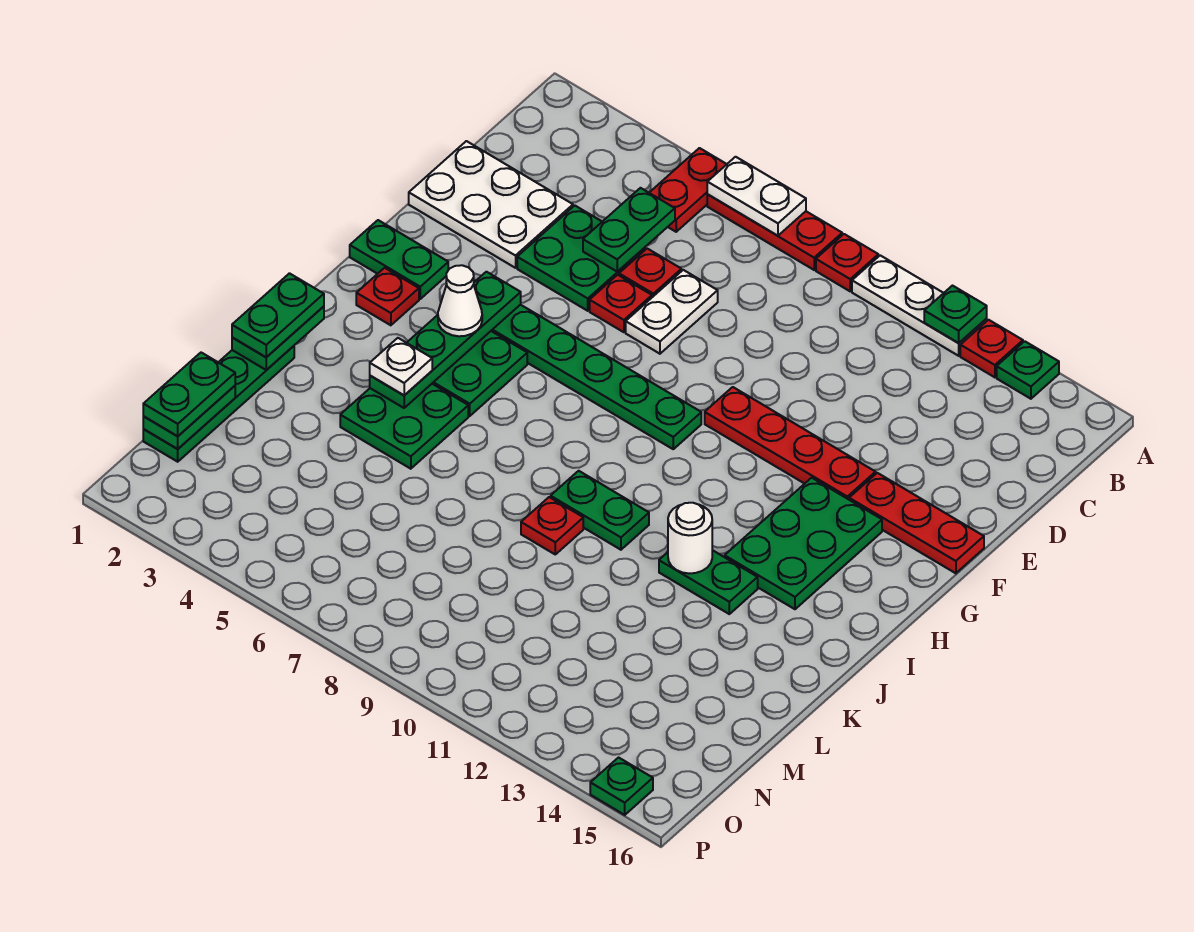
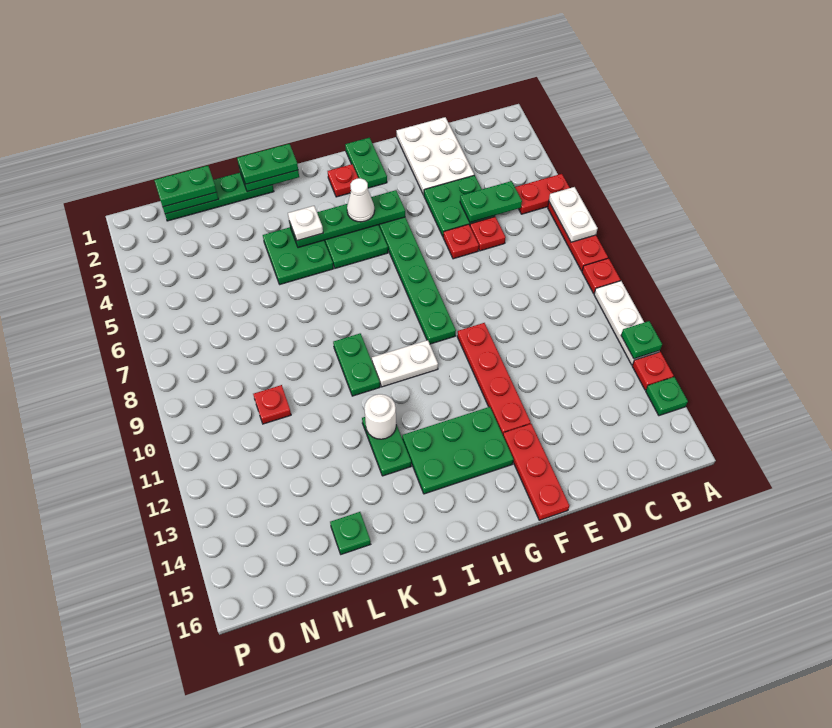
white 1x2 plate [626,270,718,354] -> white 1x2 plate moved to [372,340,438,387]
red 1x1 plate [521,497,583,554] -> red 1x1 plate moved to [253,385,291,424]
green 1x1 plate [590,758,653,815] -> green 1x1 plate moved to [330,512,371,554]

